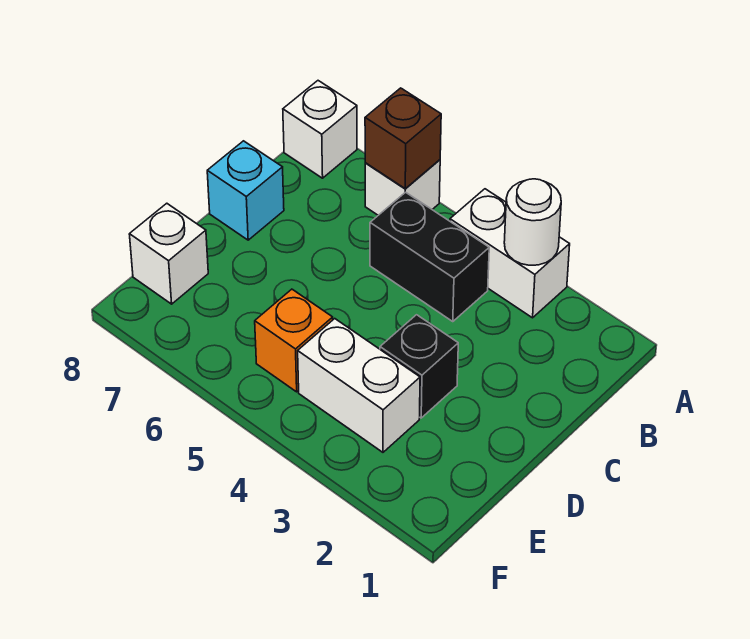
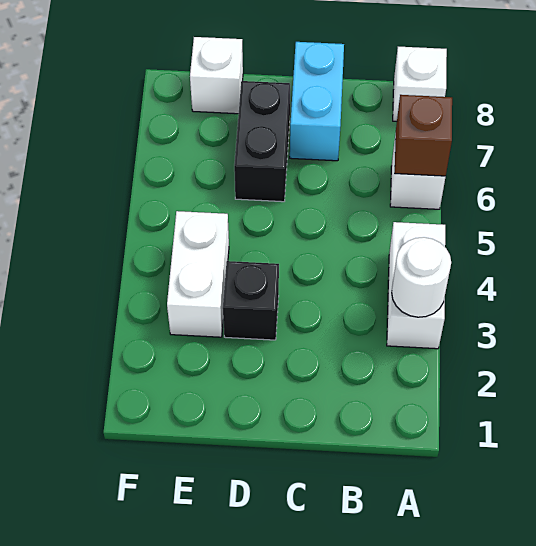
black 1x2 brick [370,192,489,322] -> black 1x2 brick moved to [234,81,290,202]
cyan 1x1 brick [207,141,284,240] -> cyan 1x2 brick [290,42,344,161]
orange 1x1 brick [255,289,333,392] -> none

